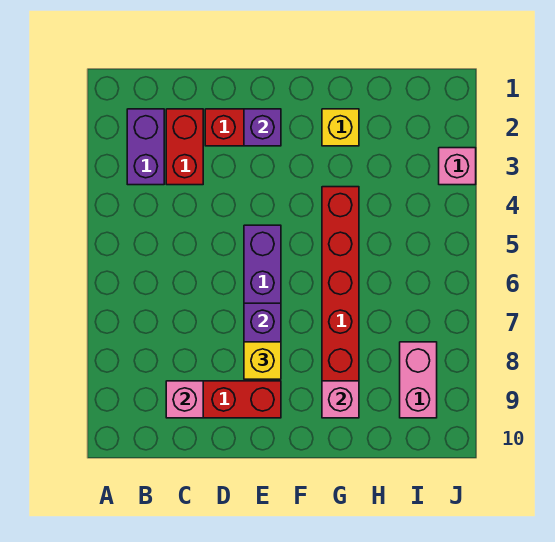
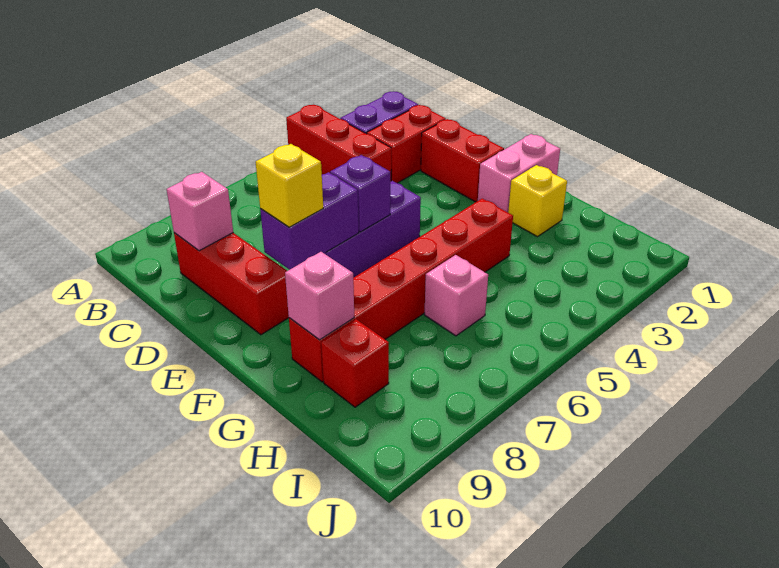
none -> red 1x3 brick [286,105,391,182]
purple 1x1 brick [244,109,281,146] -> purple 1x1 brick moved to [330,155,390,232]
none -> red 1x1 brick [321,319,389,407]
pink 1x2 brick [400,342,437,418] -> pink 1x2 brick moved to [478,134,560,212]
pink 1x1 brick [439,148,476,185] -> pink 1x1 brick moved to [424,255,488,336]

